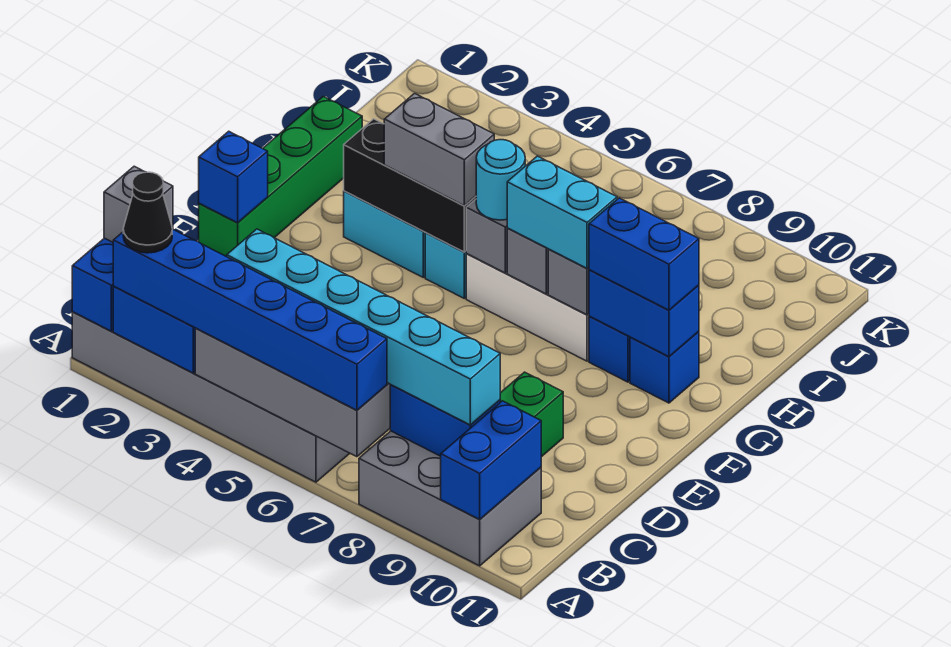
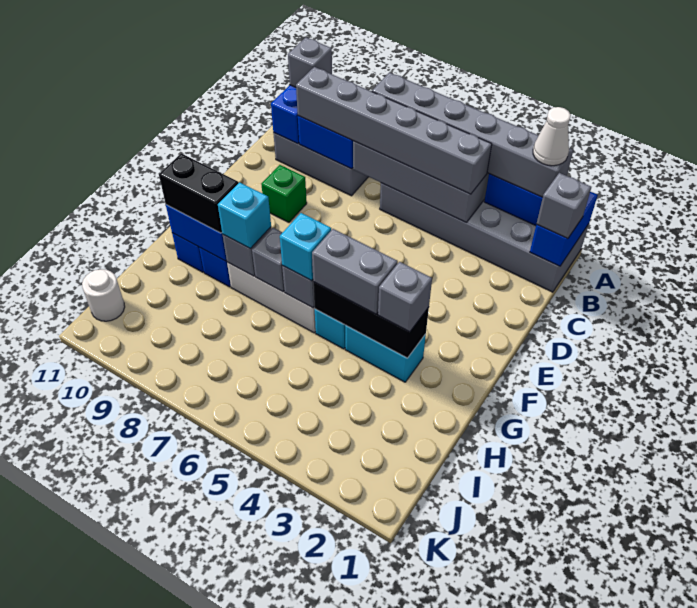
blue 1x6 brick [113,229,387,410] -> grey 1x6 brick [372,73,573,197]
black 1x1 cone [123,172,172,253] -> white 1x1 cone [533,107,571,166]
none -> grey 1x1 brick [288,37,332,87]
cyan 1x6 brick [227,229,500,425] -> grey 1x6 brick [296,67,492,194]
green 1x4 brick [199,96,362,257] -> none
blue 1x1 brick [199,131,268,223] -> none
none -> grey 1x1 brick [378,262,432,332]
cyan 1x1 round brick [476,140,525,220] -> cyan 1x1 brick [280,213,331,281]
cyan 1x2 brick [507,156,617,268] -> cyan 1x1 brick [218,182,271,249]
blue 1x2 brick [589,198,699,310] -> black 1x2 brick [159,153,238,233]
none -> white 1x1 round brick [82,269,125,321]

